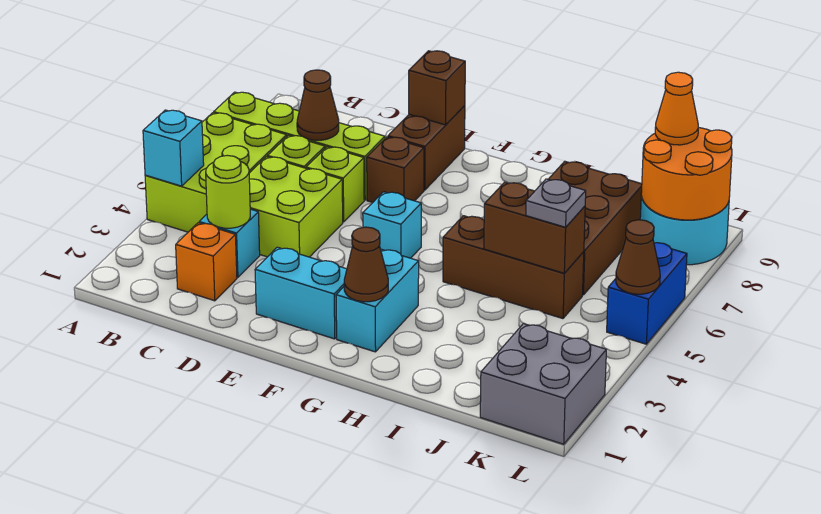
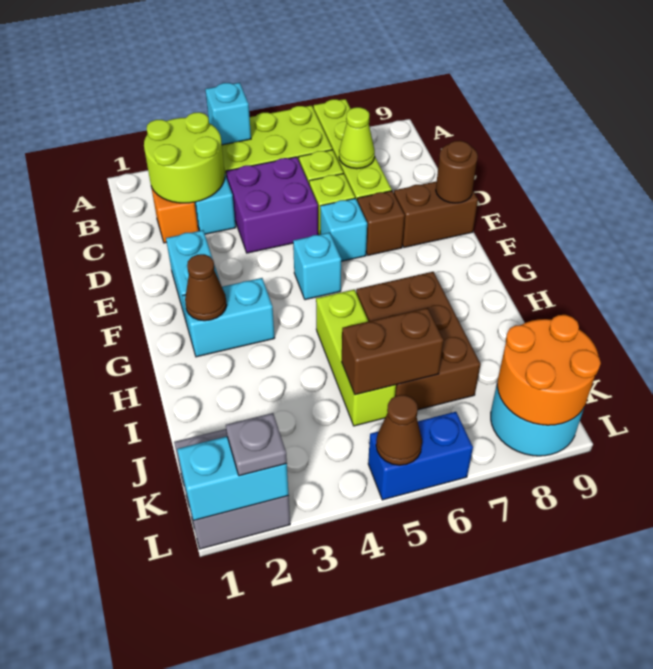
lime 1x1 round brick [206,155,250,228] -> lime 2x2 round brick [144,112,225,203]
lime 2x2 brick [249,157,343,257] -> purple 2x2 brick [226,157,318,253]
brown 1x1 cone [297,70,339,140] -> lime 1x1 cone [339,107,375,169]
none -> cyan 1x1 brick [320,198,367,261]
brown 1x1 brick [409,51,465,125] -> brown 1x1 round brick [436,141,478,203]
brown 1x3 brick [443,216,584,319] -> lime 1x3 brick [316,290,396,426]
brown 1x2 brick [484,182,585,273] -> brown 1x2 brick turned to [342,308,444,395]
brown 2x3 brick [548,161,642,295] -> brown 2x3 brick turned to [356,272,481,410]
grey 1x1 plate [526,179,586,227] -> grey 1x1 plate moved to [226,413,287,476]
orange 1x1 cone [655,72,698,145] -> none
none -> cyan 1x2 brick [177,436,289,520]

